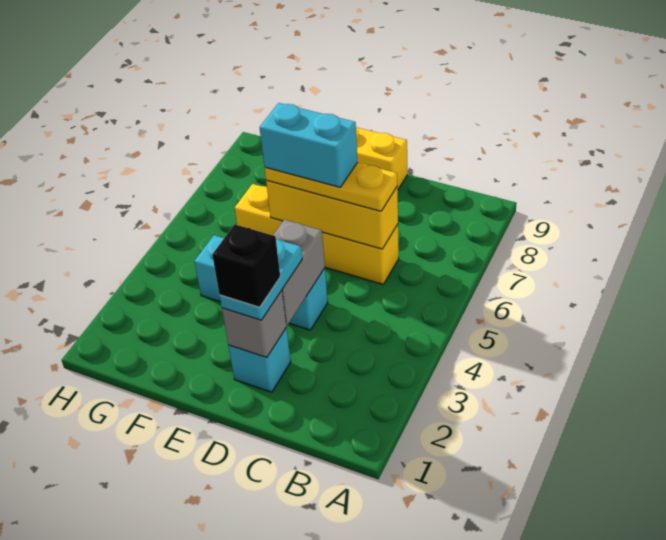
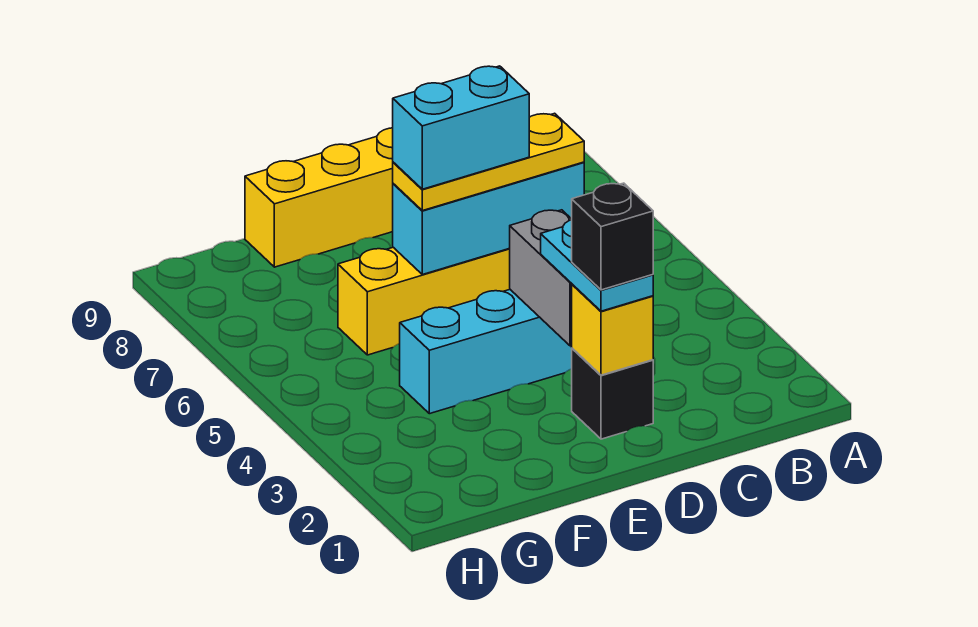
yellow 1x3 brick [266,180,398,249] -> cyan 1x3 brick [393,162,584,275]
cyan 1x1 brick [228,328,291,392] -> black 1x1 brick [572,348,653,439]
grey 1x1 brick [222,291,286,357] -> yellow 1x1 brick [572,284,653,375]

